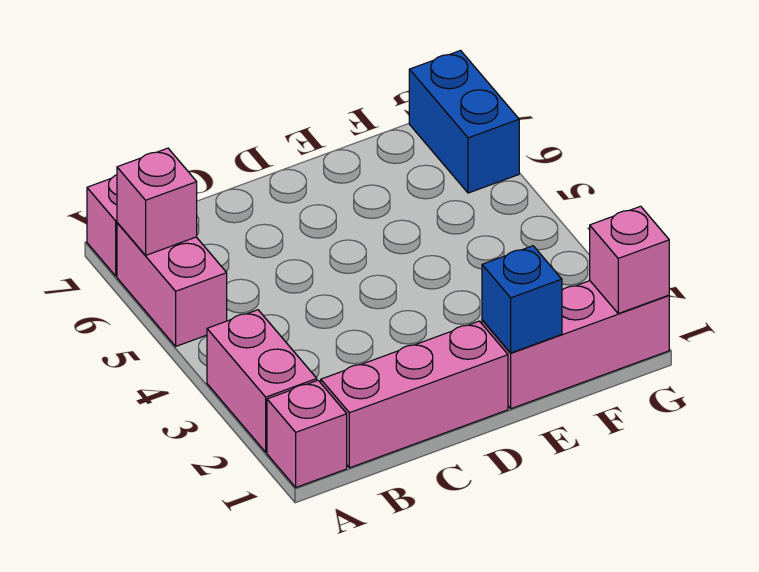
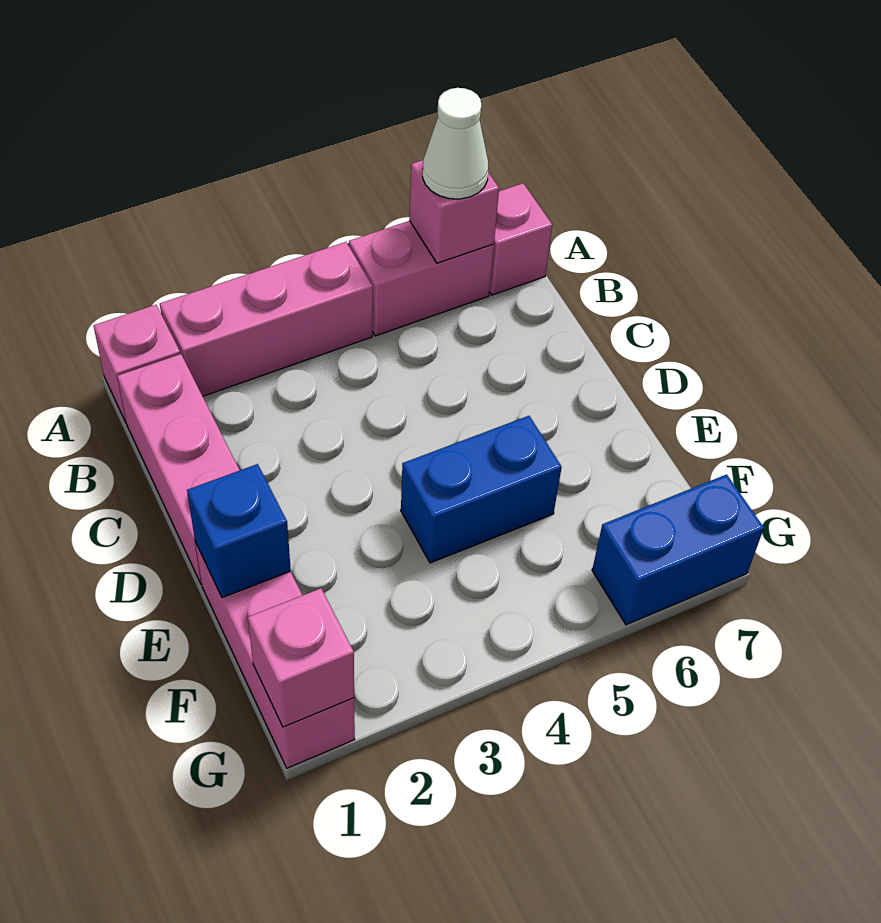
pink 1x2 brick [207,310,317,452] -> pink 1x3 brick [160,242,373,396]
none -> white 1x1 cone [423,88,488,199]
none -> blue 1x2 brick [401,416,562,563]

